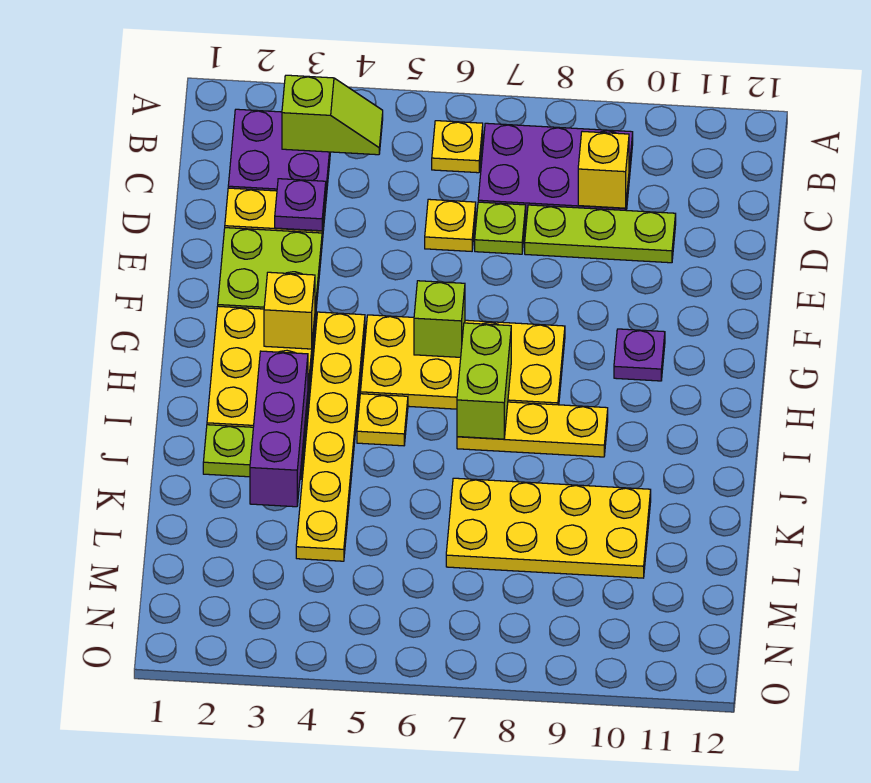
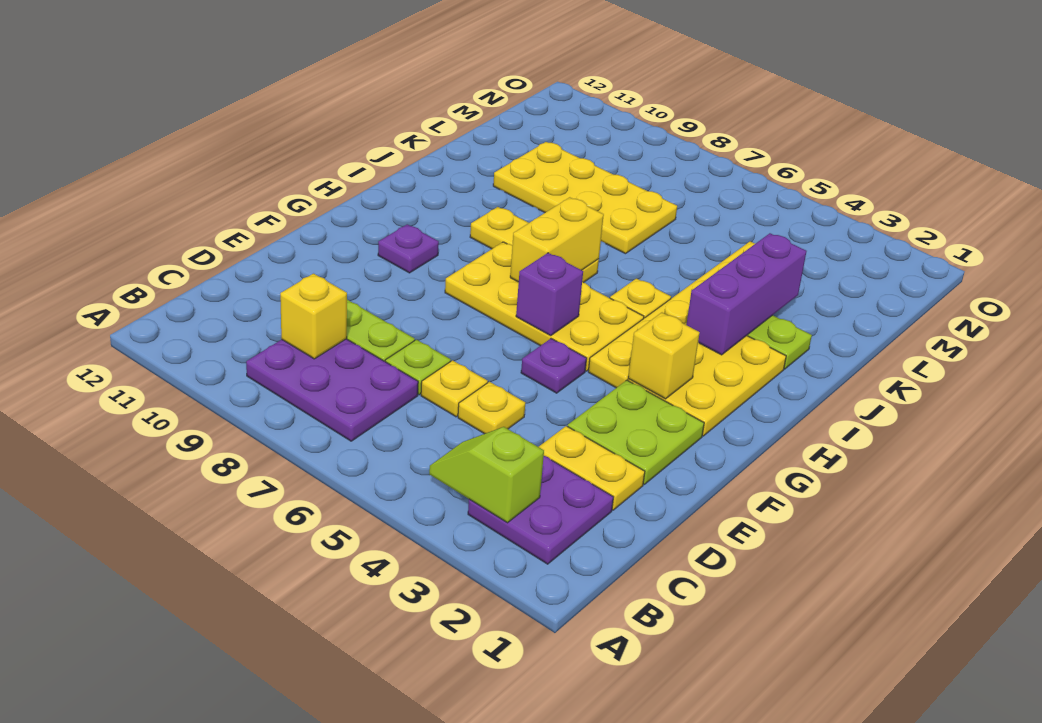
yellow 1x1 plate [432,121,483,173] -> yellow 1x1 plate moved to [458,382,525,434]
purple 1x1 plate [275,179,326,231] -> purple 1x1 plate moved to [521,339,587,393]
lime 1x1 brick [414,281,465,357] -> purple 1x1 brick [516,253,583,336]
lime 1x2 brick [457,323,511,439] -> yellow 1x2 brick [510,197,604,282]

